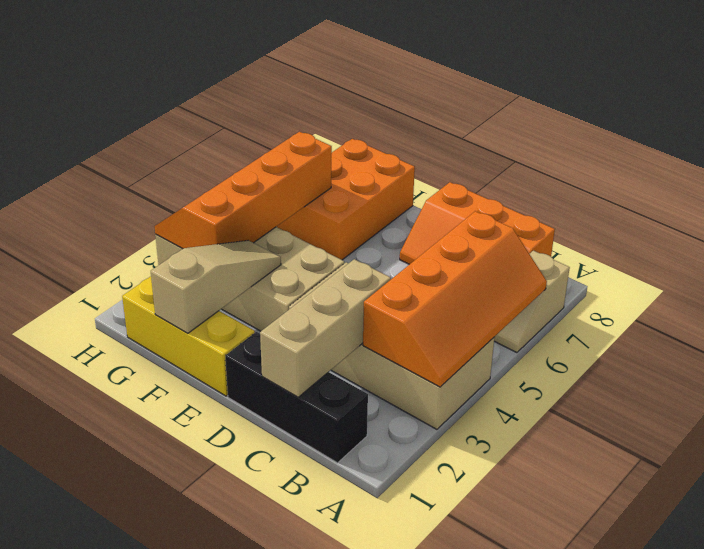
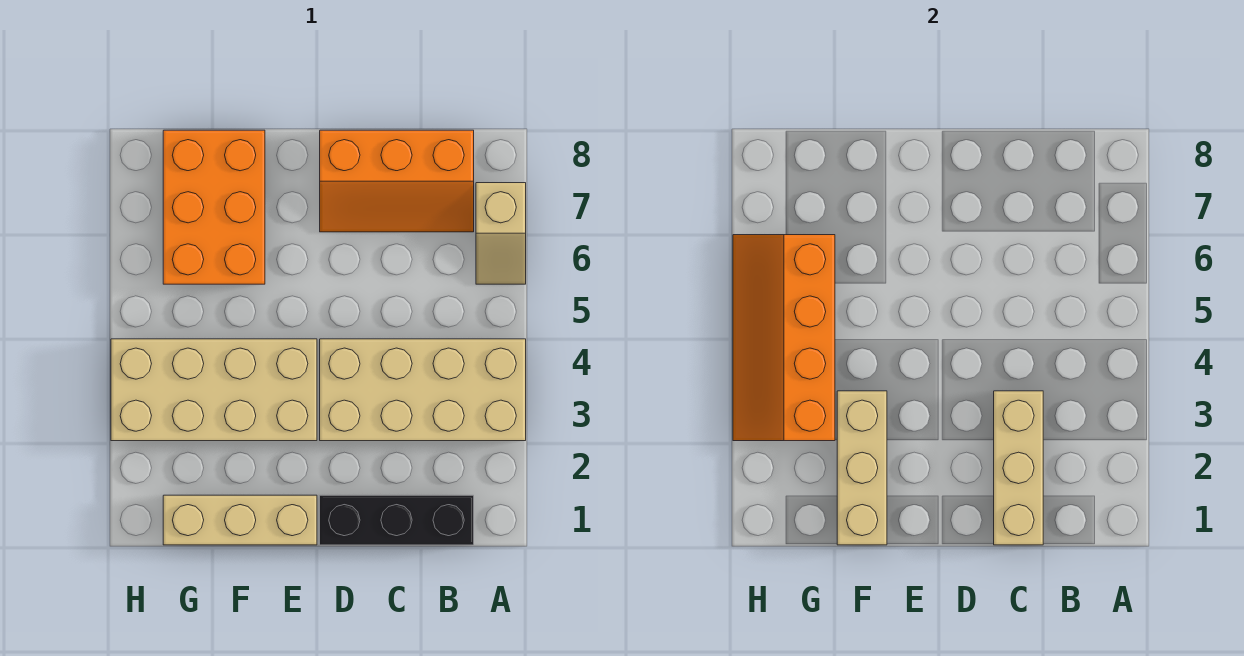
orange 2x4 slope [363,211,547,387] -> none
yellow 1x3 brick [122,276,255,396] -> tan 1x3 brick [163,495,317,545]
tan 1x3 slope [151,240,281,333] -> tan 1x3 brick [837,391,887,545]

